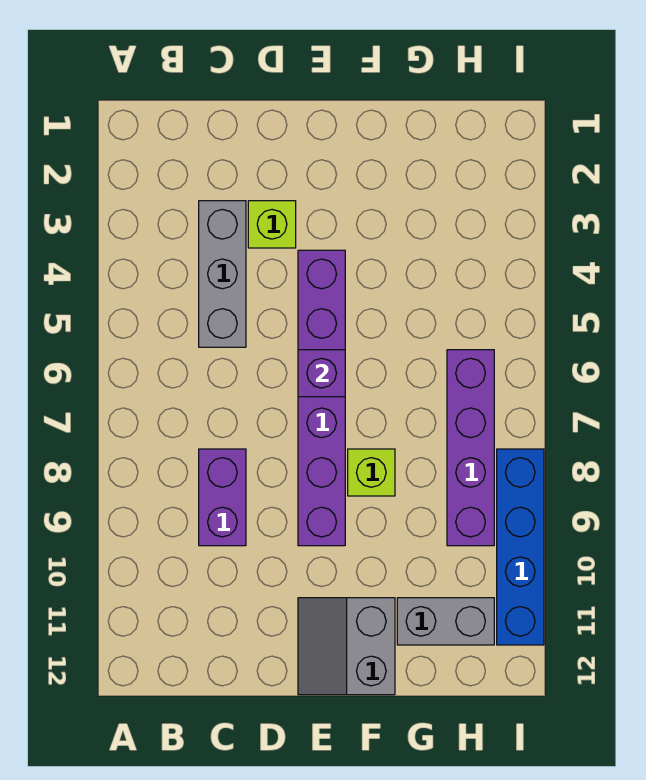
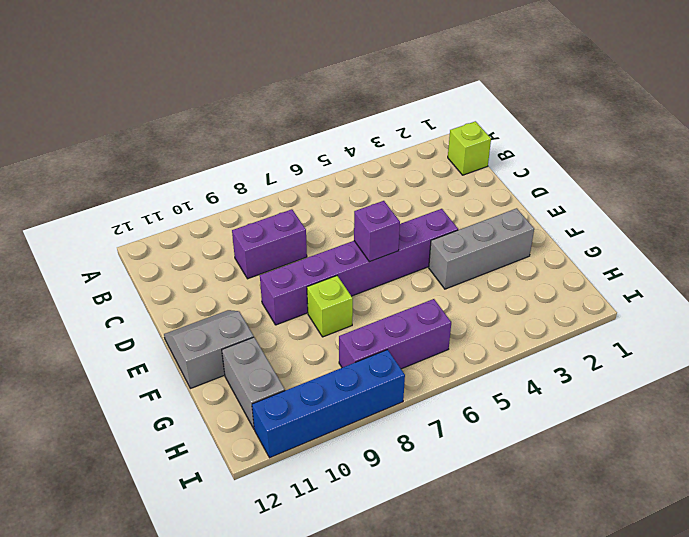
grey 1x3 brick [199,201,246,347] -> grey 1x3 brick moved to [429,208,534,289]
lime 1x1 brick [248,201,296,248] -> lime 1x1 brick moved to [448,121,491,175]
purple 1x4 brick [447,350,494,546] -> purple 1x3 brick [339,299,451,369]

